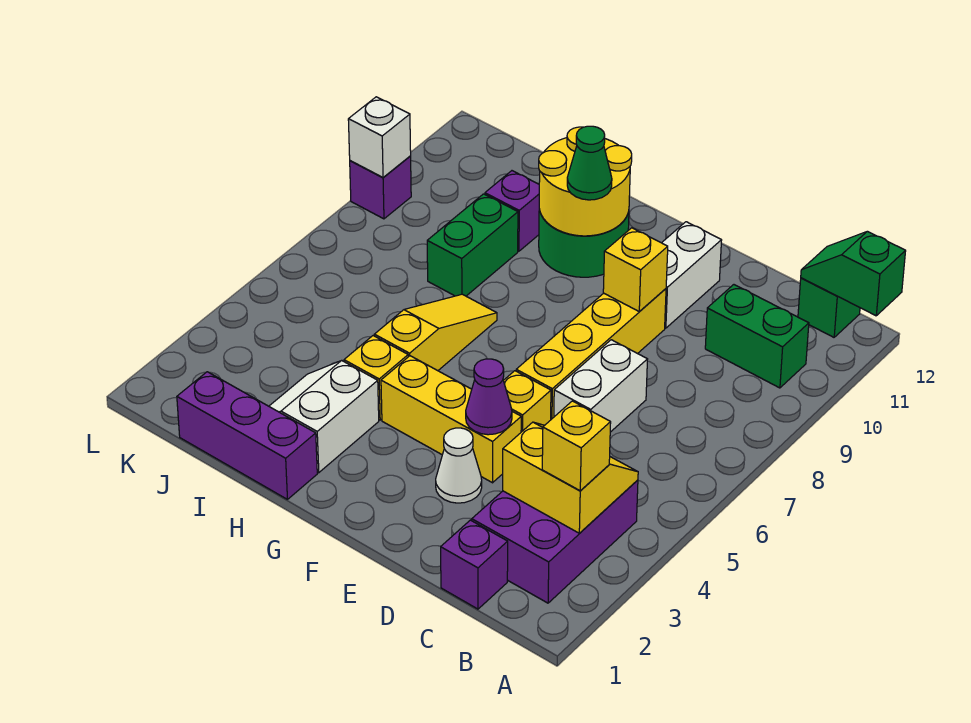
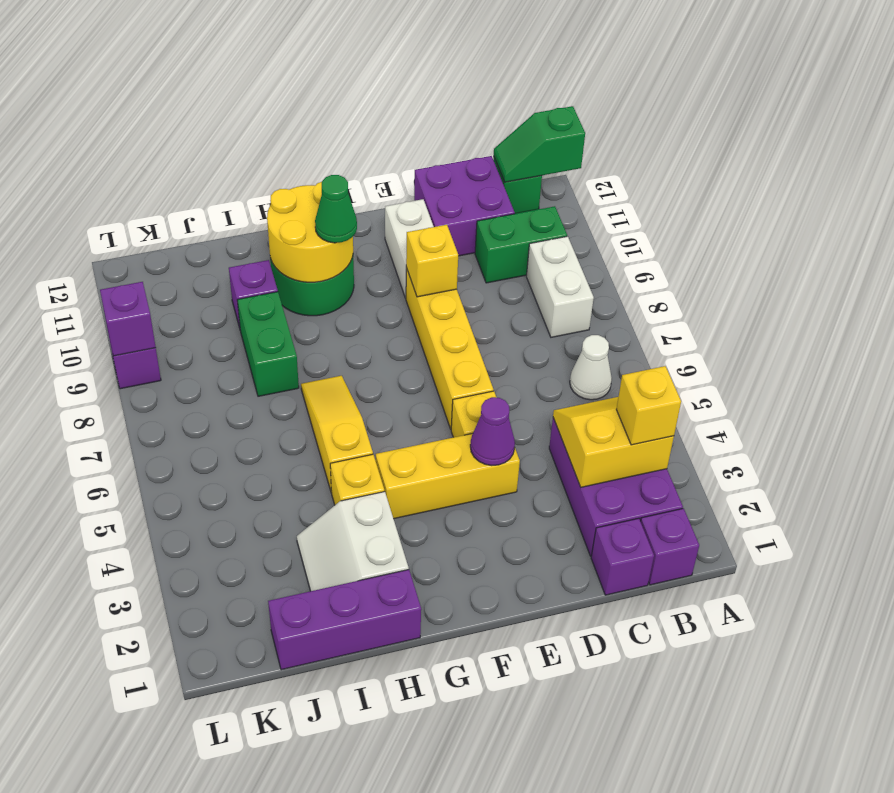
none -> purple 1x1 brick [641,508,699,585]
none -> purple 2x2 brick [414,156,515,256]
white 1x2 brick [554,340,648,432] -> white 1x2 brick moved to [526,236,594,337]
white 1x1 cone [436,428,482,503] -> white 1x1 cone moved to [570,335,612,400]
white 1x1 brick [348,97,411,178] -> purple 1x1 brick [100,282,156,356]

